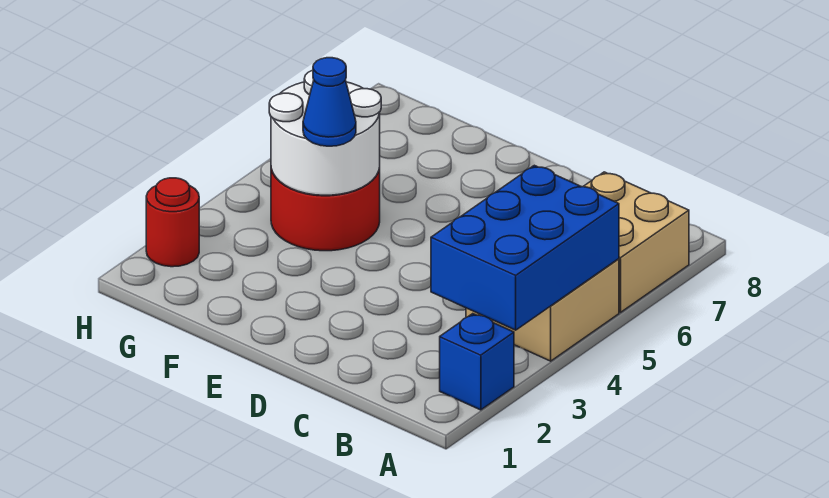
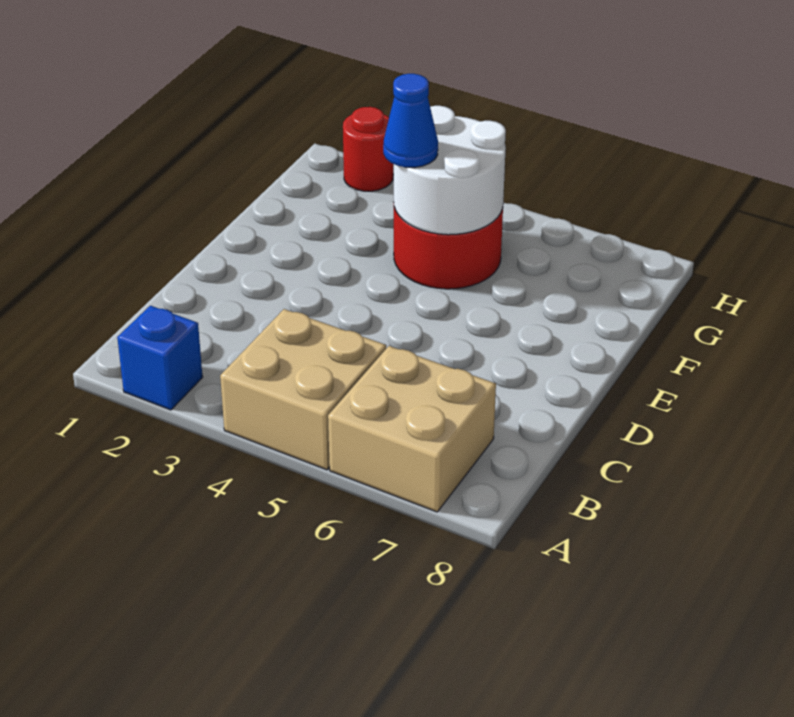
blue 2x3 brick [431,165,619,330] -> none

